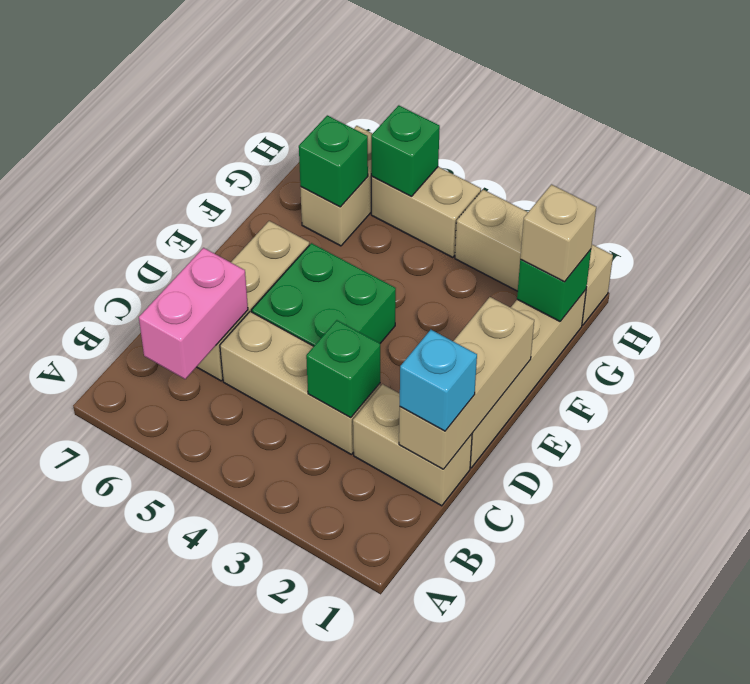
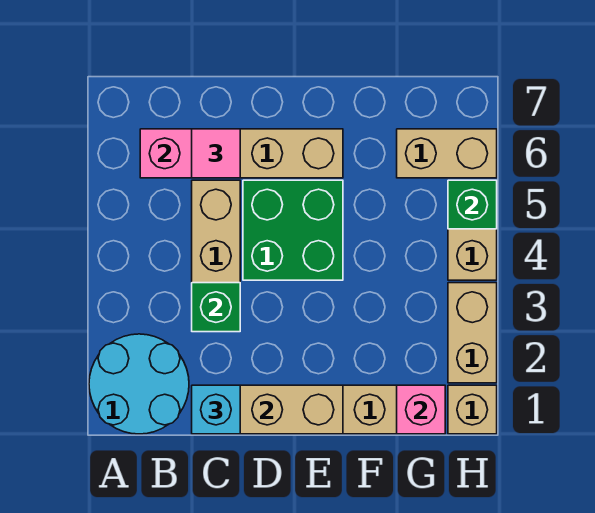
none -> cyan 2x2 round brick [89,334,189,434]
tan 1x2 brick [353,384,472,506] -> none
none -> pink 1x1 tile [192,129,240,178]
green 1x1 brick [517,250,591,321] -> pink 1x1 brick [397,385,445,434]
tan 1x1 brick [520,185,596,282] -> none
green 1x1 brick [299,115,368,207] -> none

